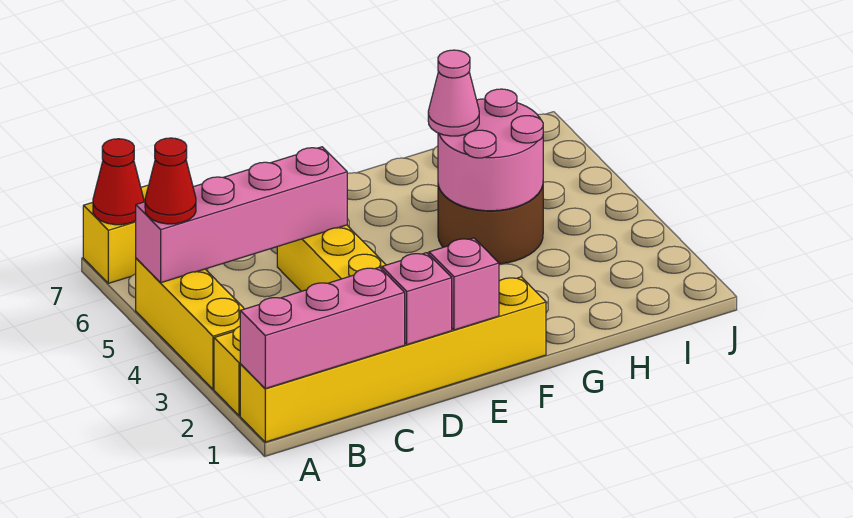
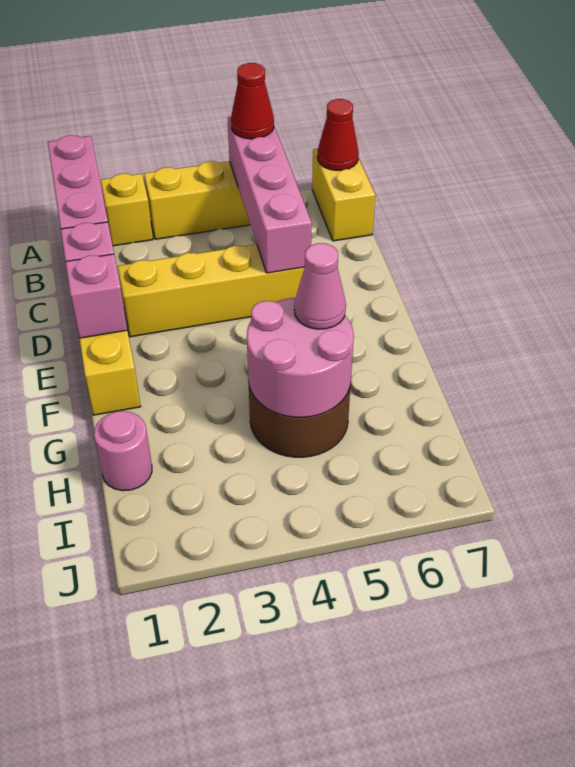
none -> pink 1x1 round brick [94,411,152,491]

